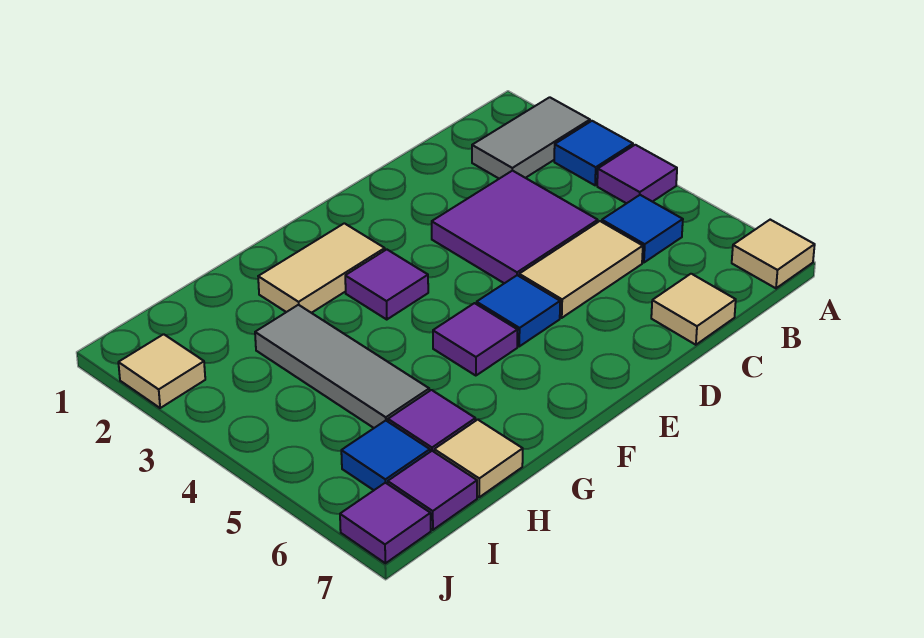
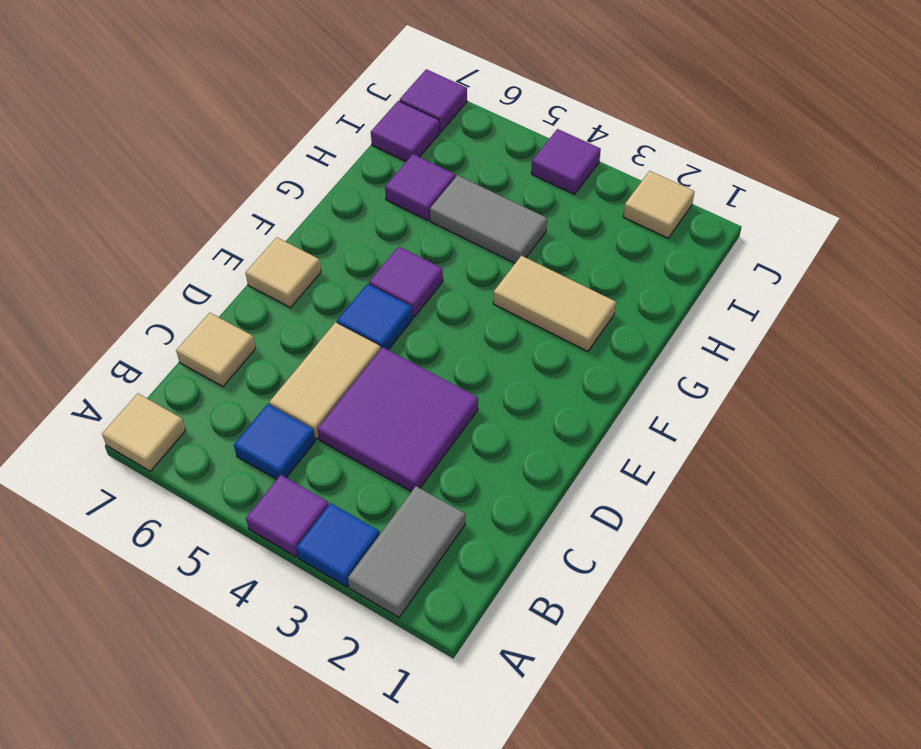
tan 1x2 tile [258,223,385,313] -> tan 1x2 tile turned to [493,256,616,352]
purple 1x1 tile [345,249,428,320] -> purple 1x1 tile moved to [531,129,601,194]
grey 1x3 tile [255,305,429,428] -> grey 1x2 tile [430,175,547,263]
tan 1x1 tile [434,420,523,497] -> tan 1x1 tile moved to [246,237,321,308]
blue 1x1 tile [341,421,430,490] -> none

